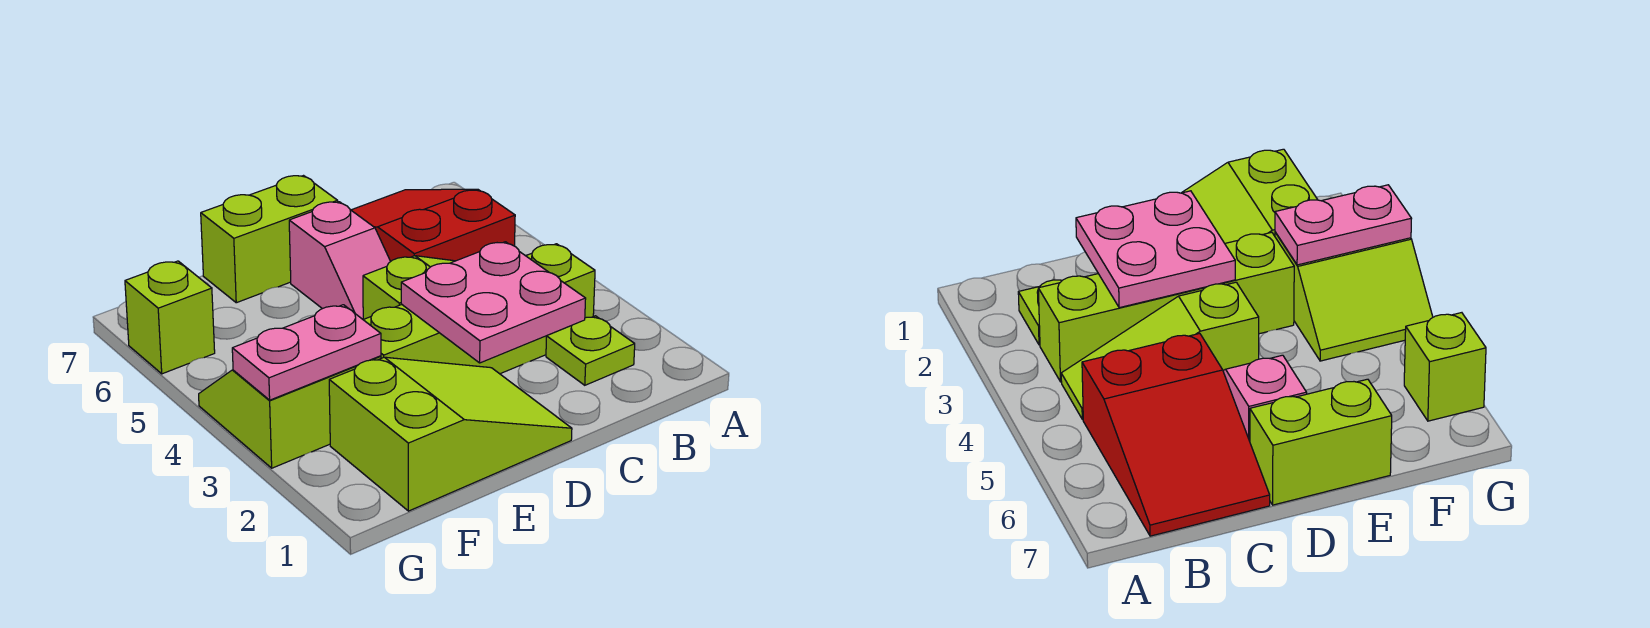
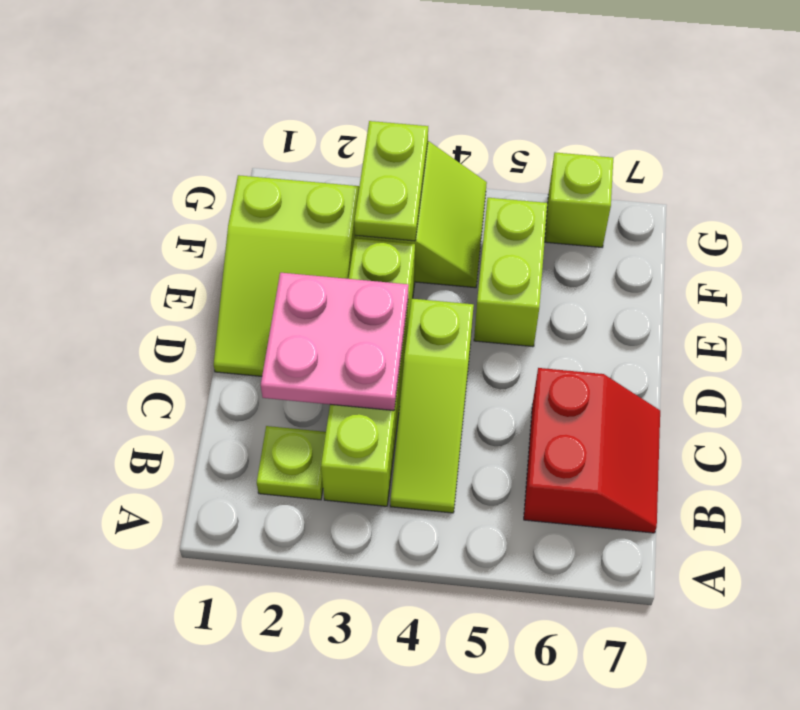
red 2x3 slope [351,189,515,261] -> red 2x2 slope [524,368,660,533]
pink 1x2 slope [289,202,391,319] -> none
lime 1x2 brick [201,176,338,303] -> lime 1x2 brick moved to [474,198,547,347]
pink 1x2 plate [232,305,381,400] -> lime 1x2 plate [354,121,428,241]

